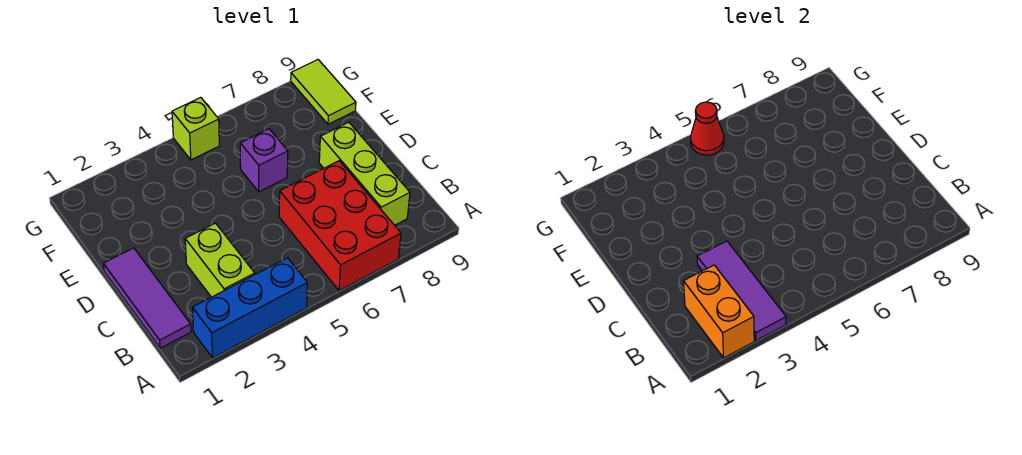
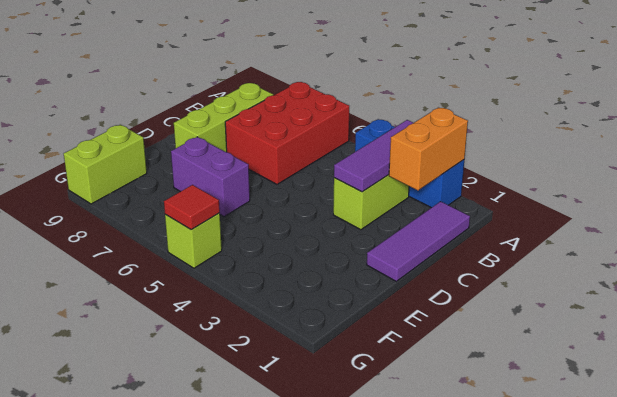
purple 1x1 brick [240,129,288,192] -> purple 1x2 brick [171,137,250,217]
lime 1x2 tile [291,60,356,124] -> lime 1x2 brick [64,125,147,204]
red 1x1 cone [691,102,724,155] -> red 1x1 tile [164,185,220,229]

